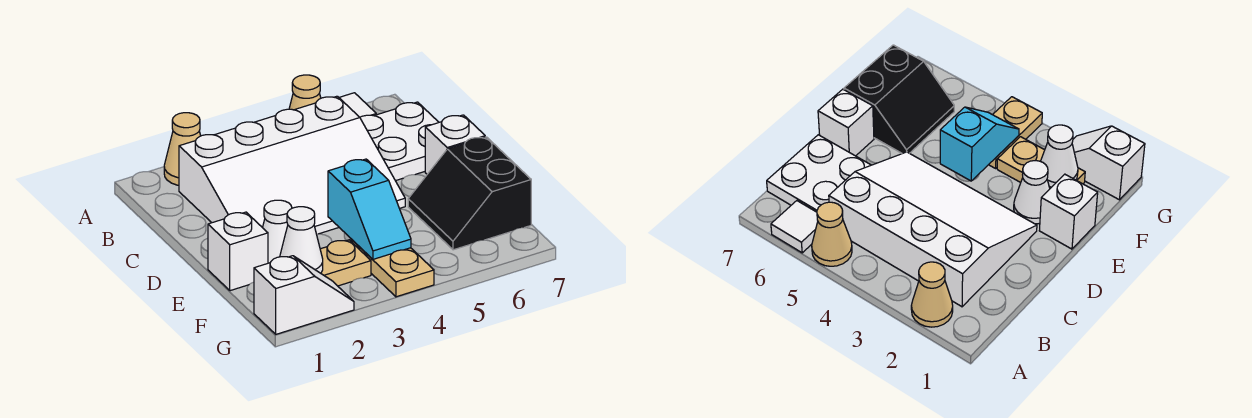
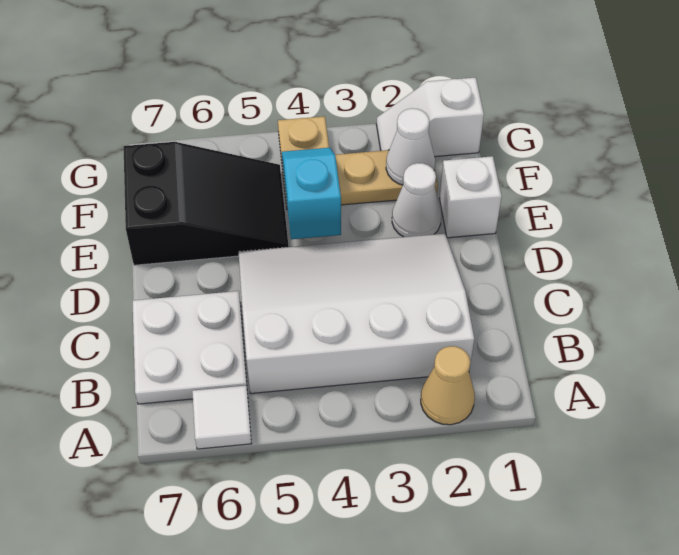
tan 1x1 cone [289,75,321,110] -> none
white 1x1 brick [425,115,485,174] -> none
black 2x2 slope [408,137,531,250] -> black 2x3 slope [123,142,289,265]

